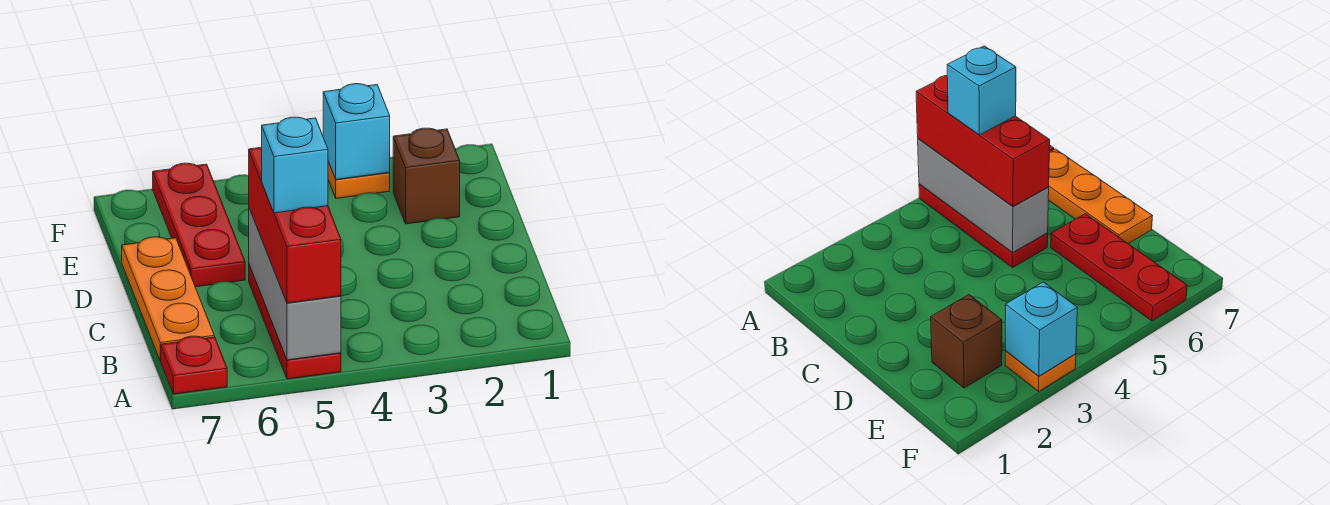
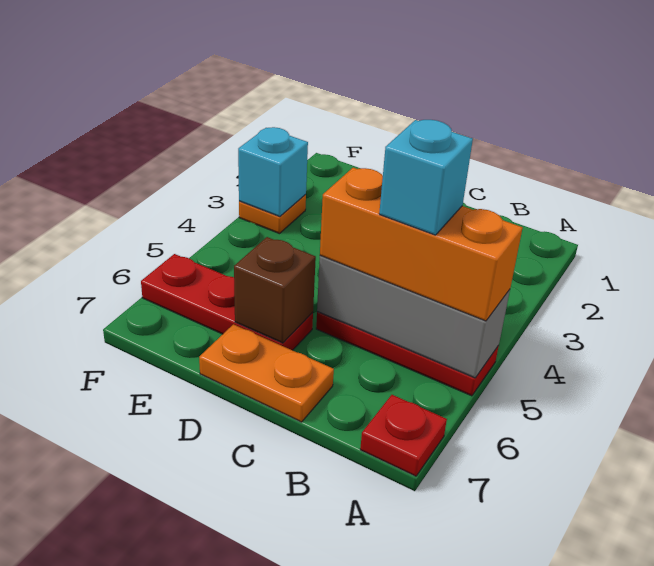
red 1x3 brick [249,147,341,303] -> orange 1x3 brick [320,168,523,321]
orange 1x3 plate [122,237,214,361] -> orange 1x2 plate [199,324,334,422]
brown 1x1 brick [393,128,460,224] -> brown 1x1 brick moved to [234,237,316,343]

